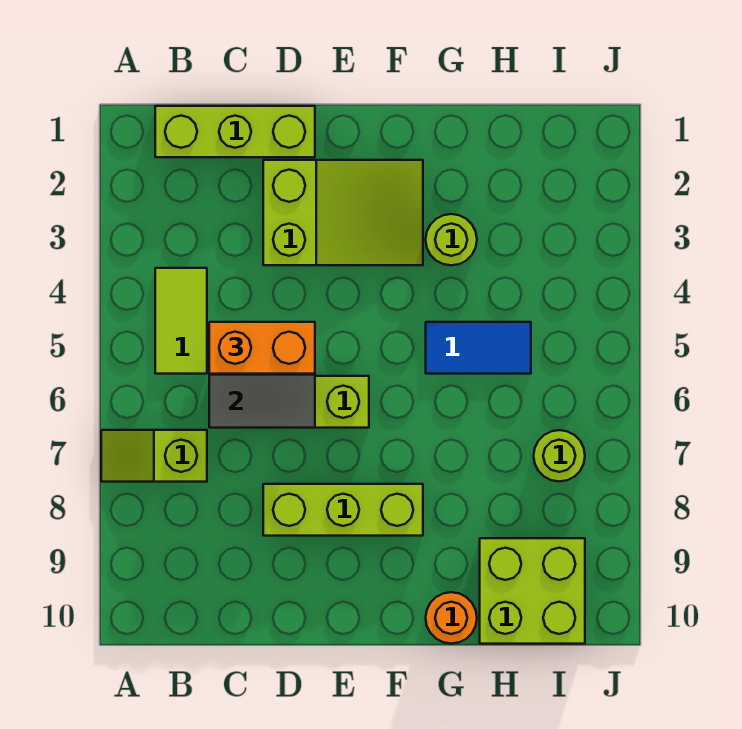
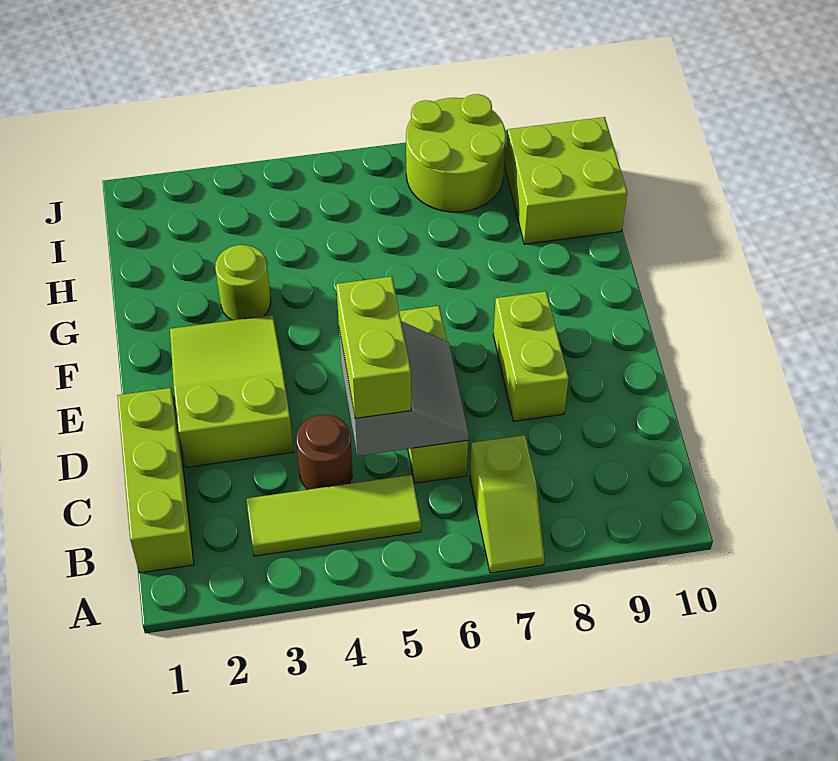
lime 1x2 tile [155,268,207,374] -> lime 1x3 tile [246,475,421,556]
none -> brown 1x1 round brick [296,415,352,490]
orange 1x2 brick [209,322,315,374] -> lime 1x2 brick [336,277,411,418]
lime 1x3 brick [263,484,423,536] -> lime 1x2 brick [493,291,569,421]
blue 1x2 tile [426,322,531,374] -> none
orange 1x1 round brick [426,592,477,644] -> none
lime 1x1 round brick [534,430,585,482] -> lime 2x2 round brick [406,94,506,212]

